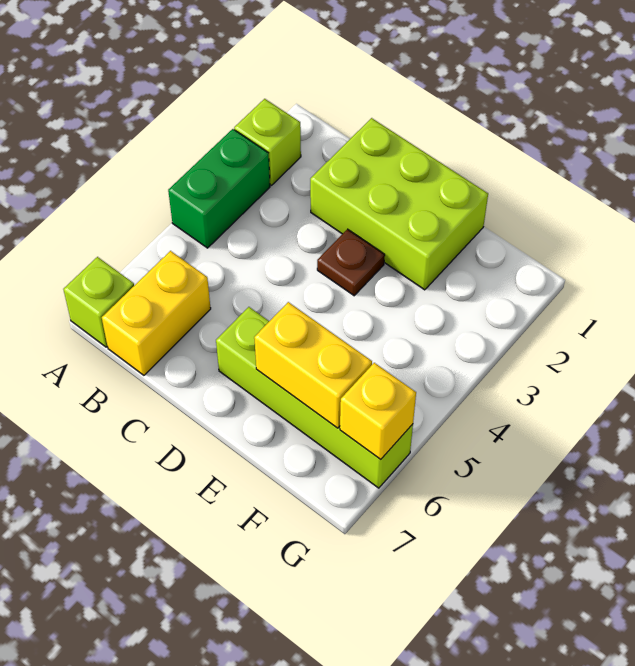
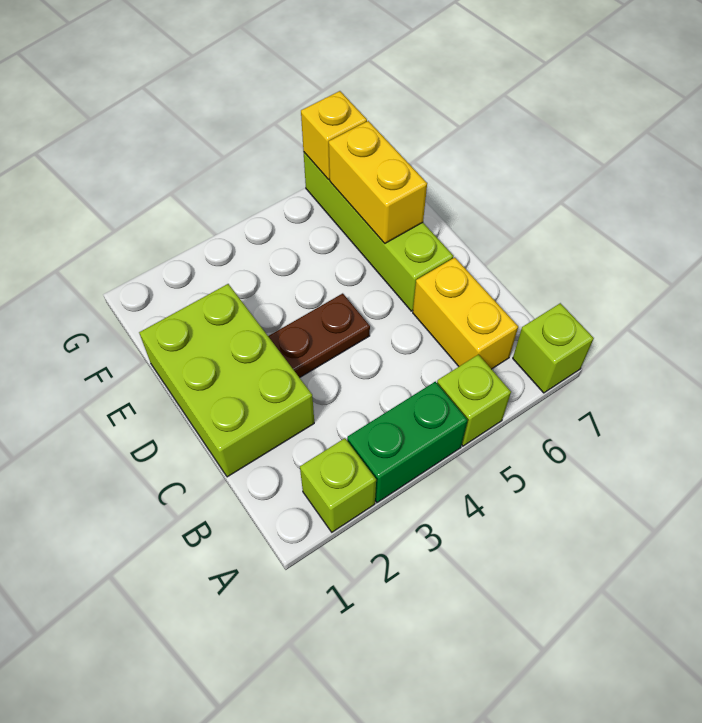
none -> lime 1x1 brick [437,354,511,446]
yellow 1x2 brick [102,251,211,375] -> yellow 1x2 brick turned to [413,258,518,369]
brown 1x1 plate [317,229,385,296] -> brown 1x2 plate [268,293,370,378]

